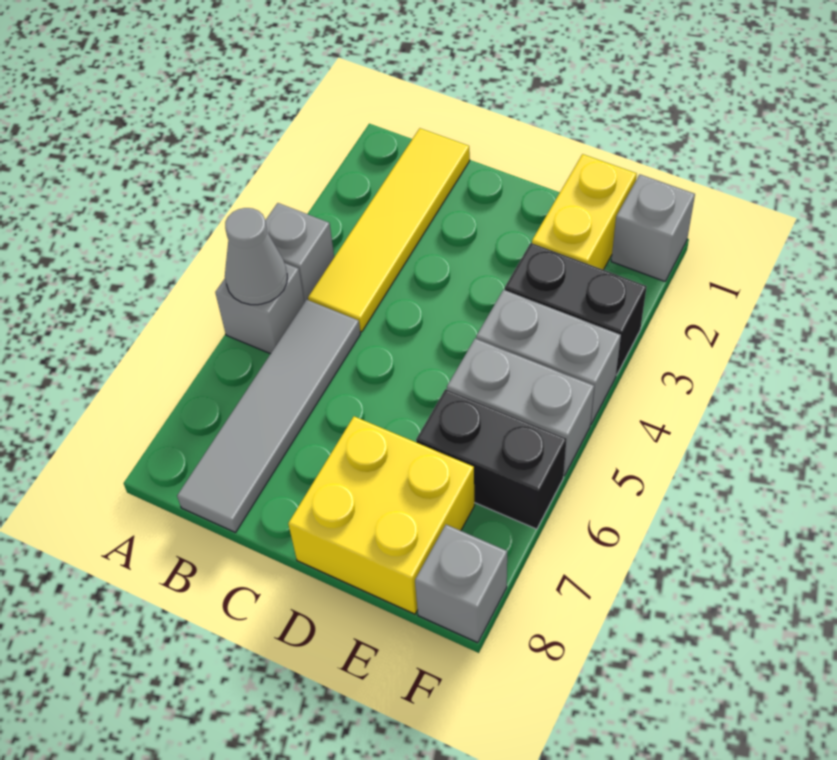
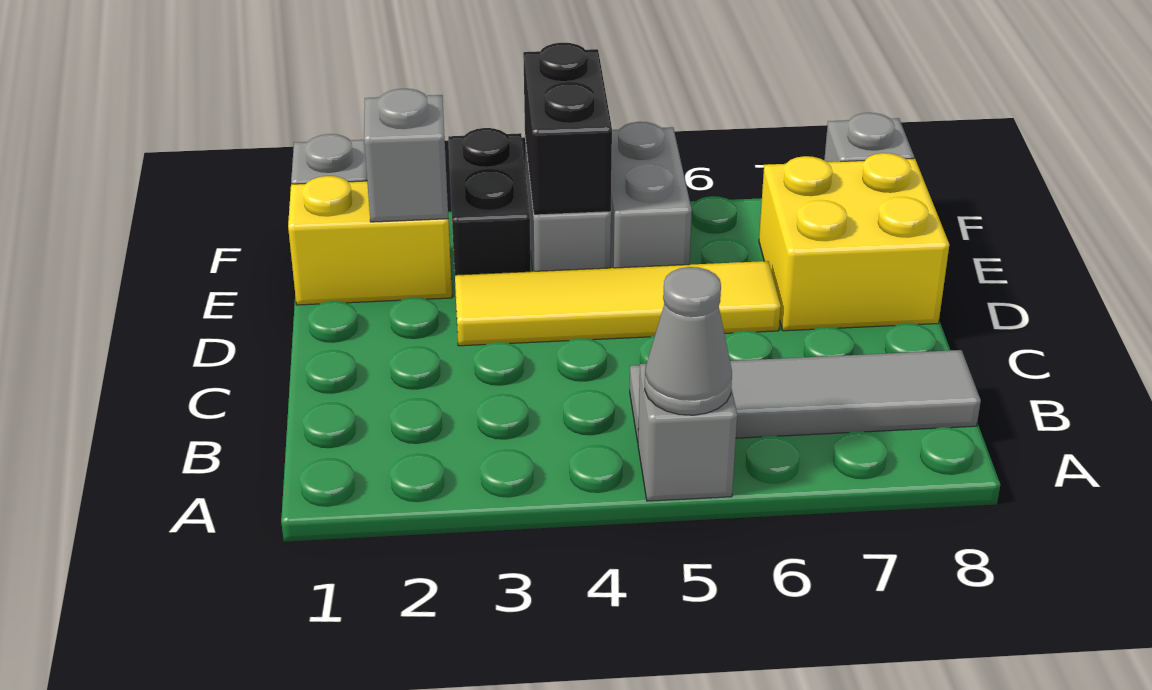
grey 1x1 brick [265,203,334,302] -> grey 1x1 brick moved to [364,89,448,222]
yellow 1x4 tile [308,128,470,332] -> yellow 1x4 tile moved to [455,261,781,346]
black 1x2 brick [416,389,567,529] -> black 1x2 brick moved to [523,43,612,215]

